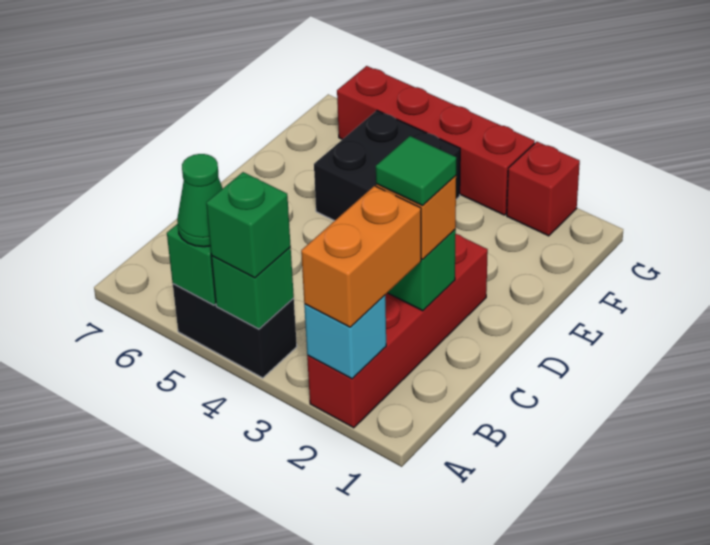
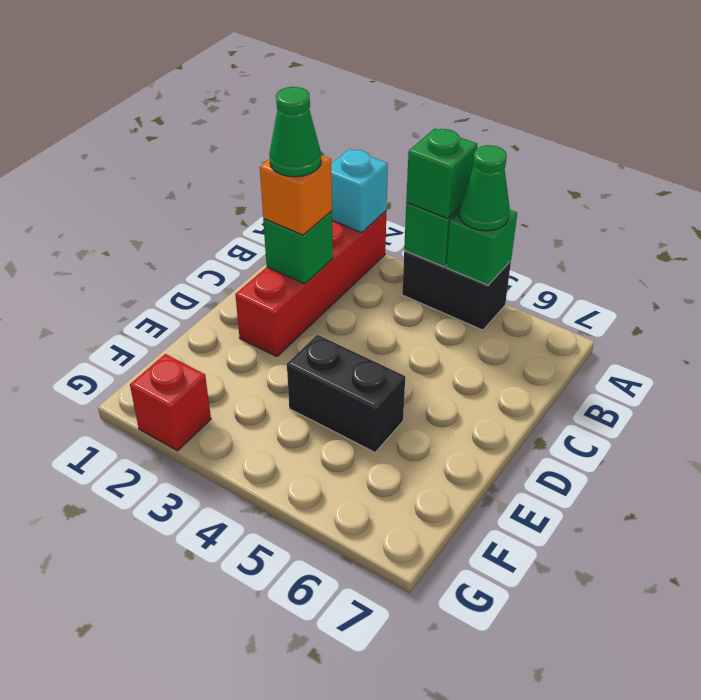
orange 1x2 brick [301,186,421,327] -> none
green 1x1 tile [376,136,456,206] -> green 1x1 cone [269,87,321,177]
black 2x2 brick [314,111,460,221] -> black 1x2 brick [287,335,405,452]
red 1x4 brick [337,66,535,215] -> none

